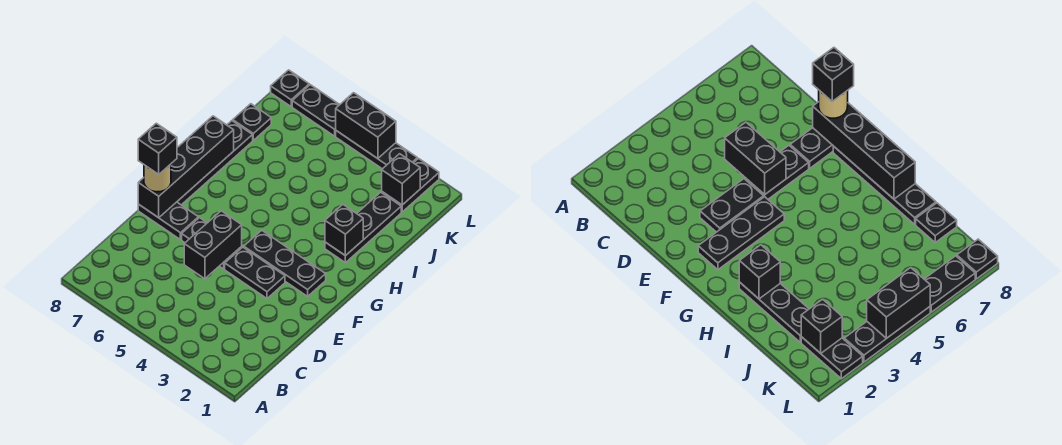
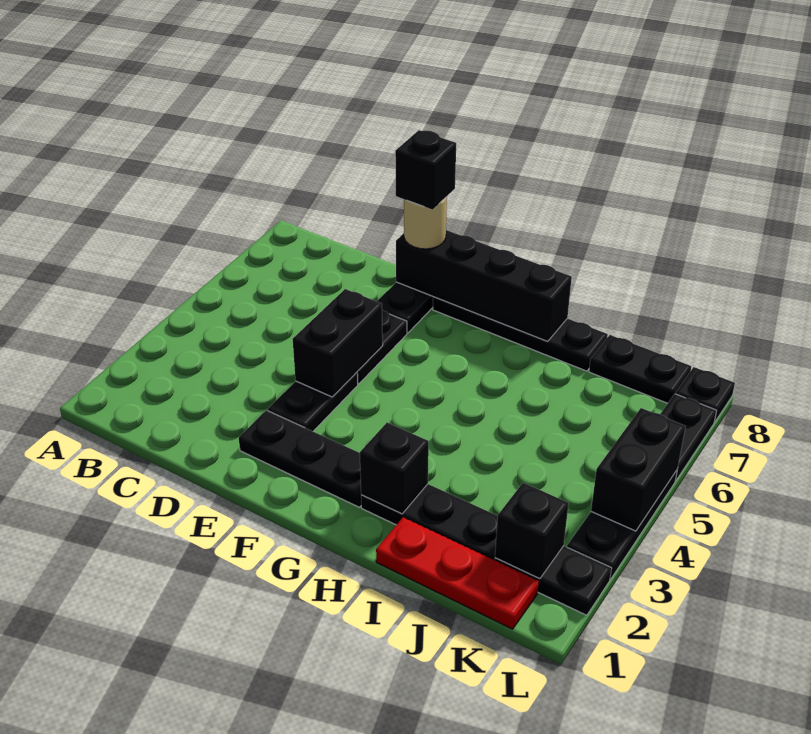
black 1x2 brick [184,211,242,279] -> black 1x2 brick turned to [293,289,383,397]
black 1x3 plate [244,230,326,296] -> black 1x3 plate turned to [239,410,361,507]
none -> red 1x3 plate [376,517,539,629]
black 1x1 plate [233,104,271,140] -> black 1x2 plate [589,335,691,403]

